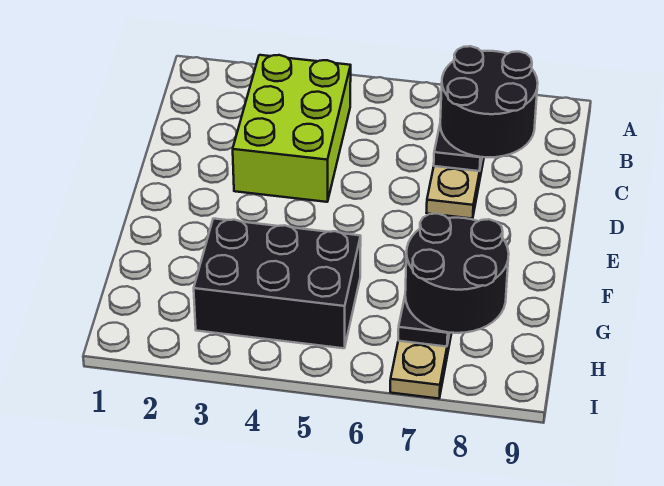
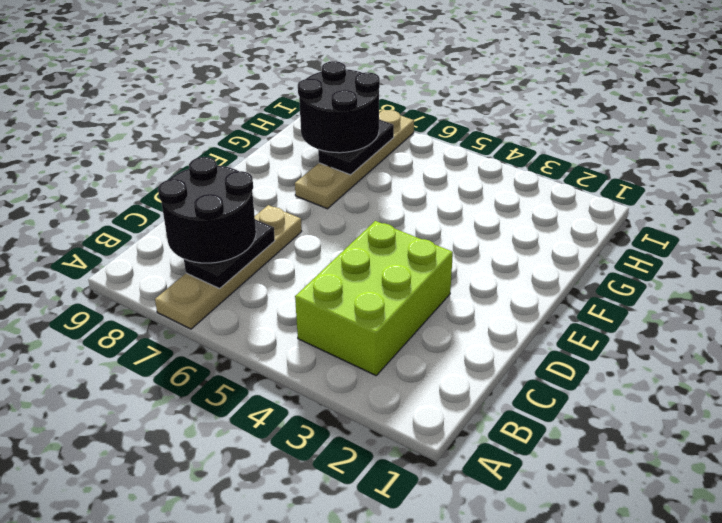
black 2x3 brick [194,219,361,348] -> none

